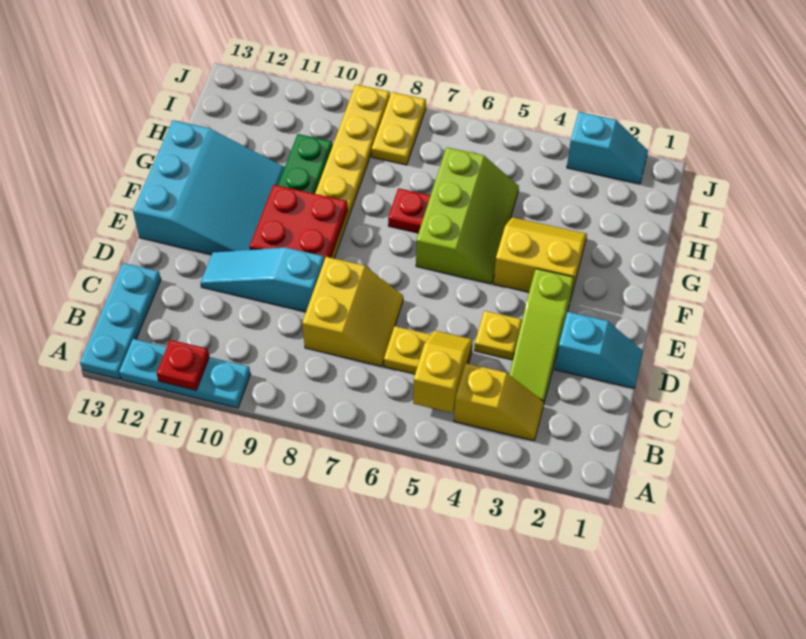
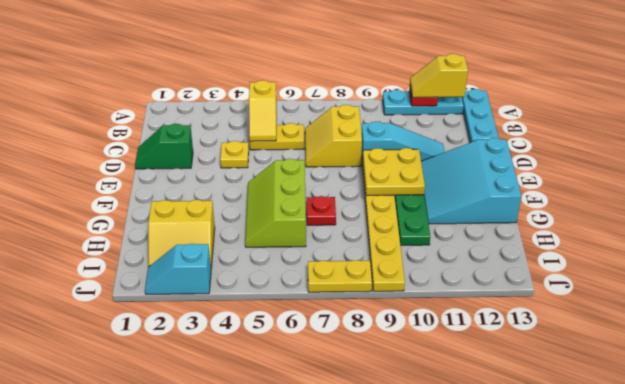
yellow 1x2 slope [454,363,544,441] -> yellow 1x2 slope moved to [410,54,468,97]
lime 1x3 slope [509,269,574,402] -> none
cyan 1x2 slope [555,312,643,388] -> green 1x2 slope [135,124,193,169]
red 2x2 plate [250,185,348,260] -> yellow 2x2 plate [363,148,425,196]
yellow 2x2 slope [494,217,587,296] -> yellow 2x2 slope moved to [148,200,215,267]
yellow 1x2 plate [372,92,426,165] -> yellow 1x2 plate turned to [308,260,372,292]

